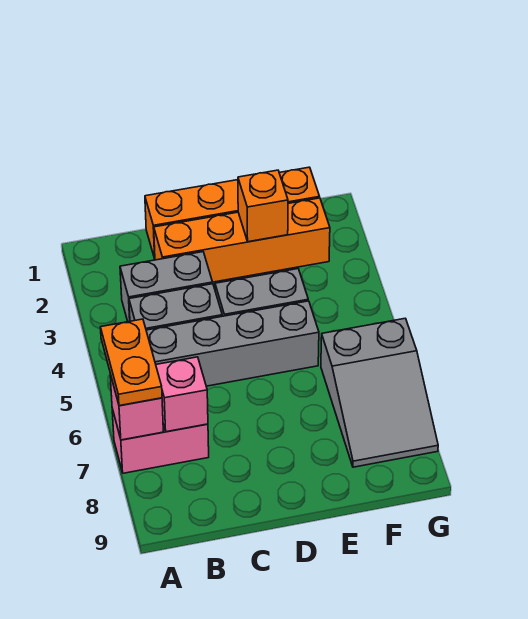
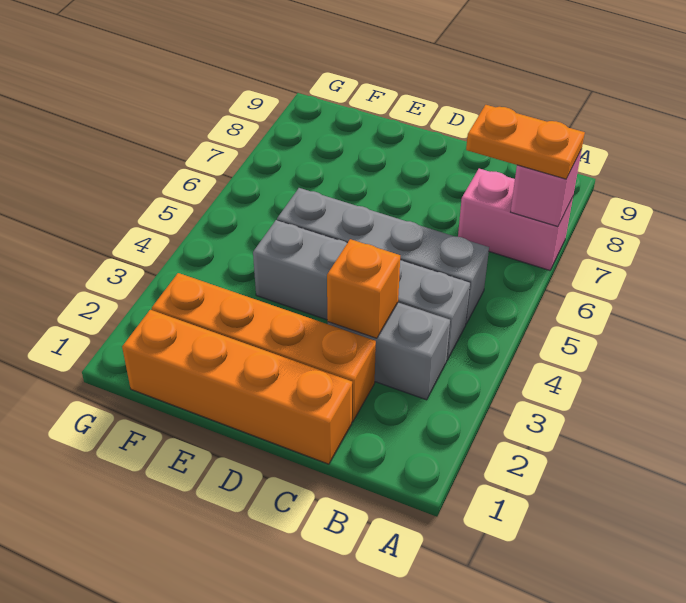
orange 1x2 plate [100,319,162,406] -> orange 1x2 plate turned to [466,105,585,179]
pink 1x1 brick [156,357,208,432] -> none
orange 1x1 brick [238,170,288,242] -> orange 1x1 brick moved to [327,239,400,338]
grey 2x3 slope [321,318,438,467] -> none

